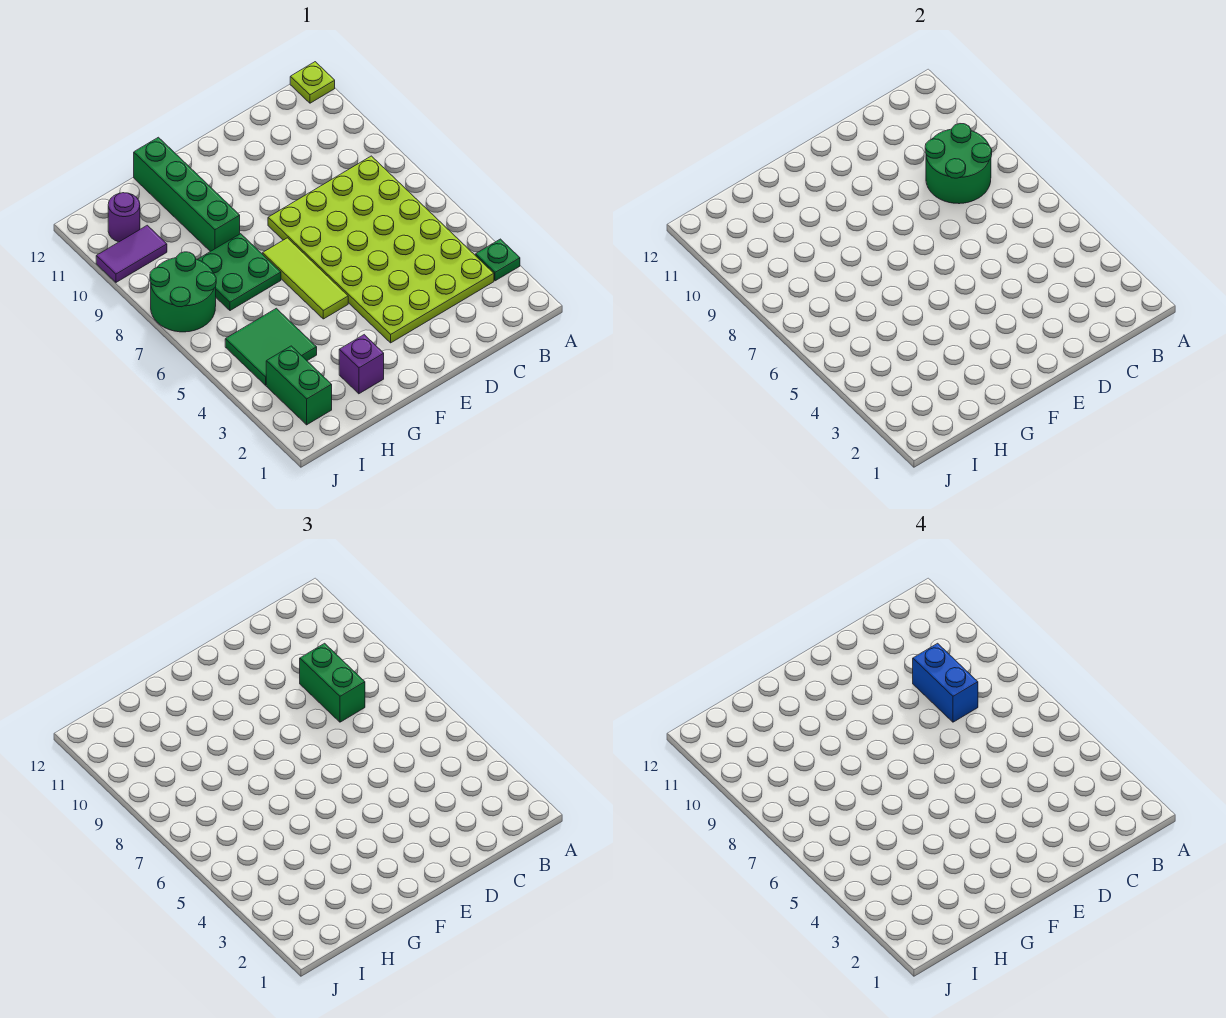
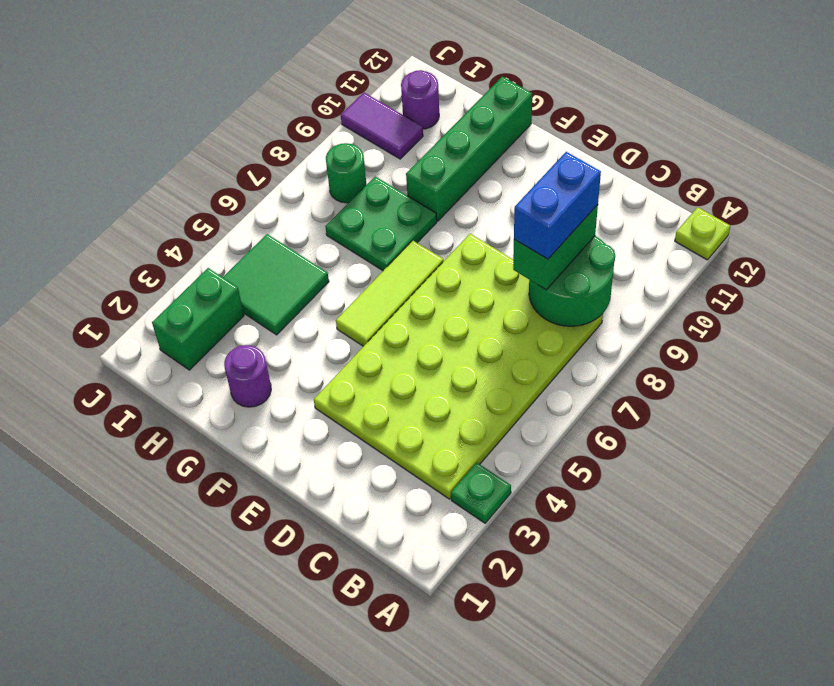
purple 1x1 brick [339,335,384,394] -> purple 1x1 round brick [224,345,271,407]
green 2x2 round brick [150,252,216,332] -> green 1x1 round brick [326,143,366,203]

